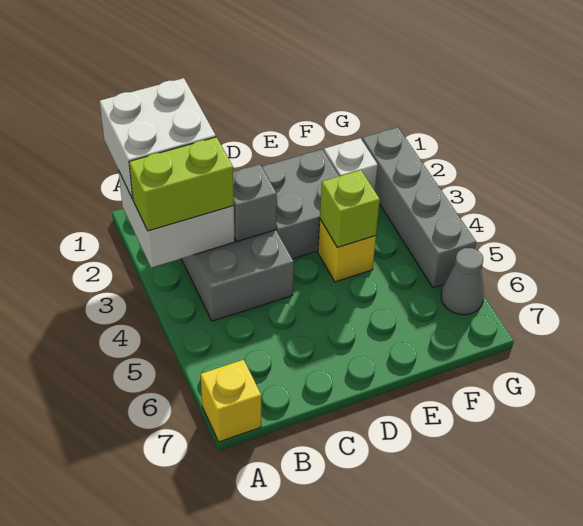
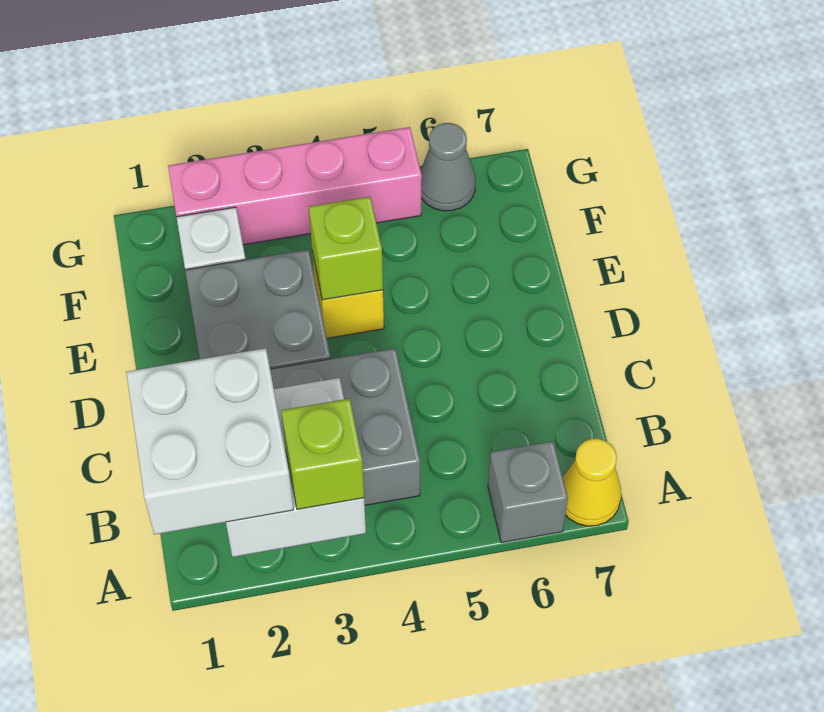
lime 1x2 brick [129,137,234,231] -> lime 1x1 brick [281,399,364,509]
yellow 1x1 brick [200,360,261,442] -> yellow 1x1 cone [563,439,621,526]
grey 1x1 brick [233,164,277,241] -> grey 1x1 brick moved to [488,441,568,543]
grey 1x4 brick [362,127,476,288] -> pink 1x4 brick [168,127,422,245]

